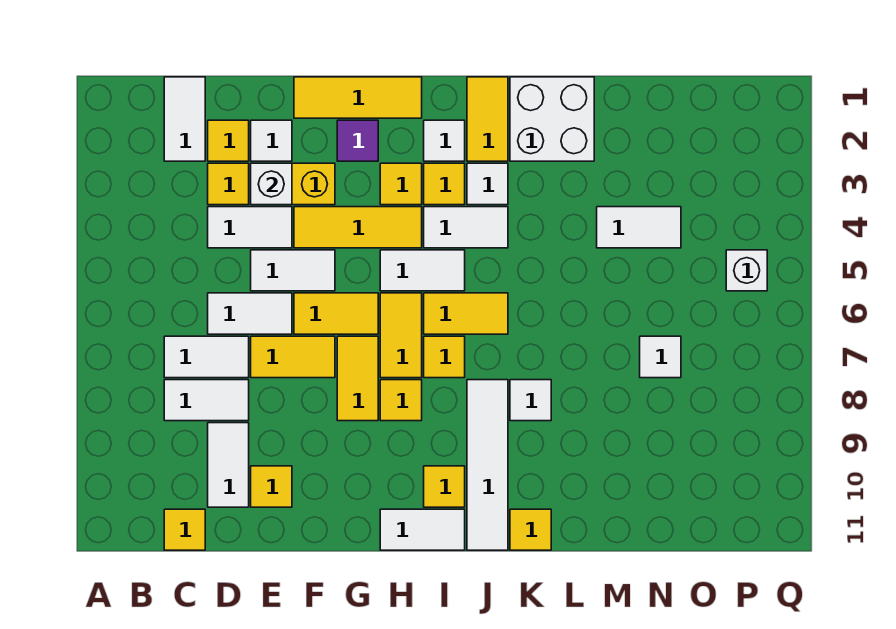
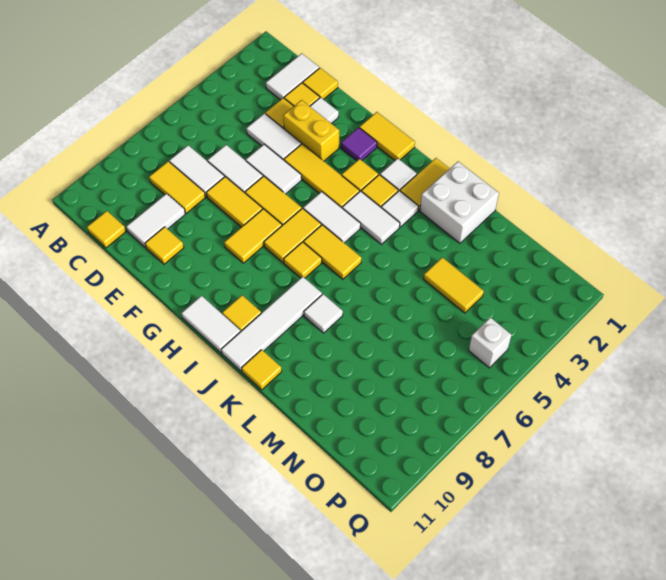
white 1x2 tile [164,380,249,421] -> yellow 1x2 tile [149,161,205,213]
white 1x1 brick [251,163,292,205] -> none
yellow 1x3 tile [294,77,422,118] -> yellow 1x2 tile [359,112,415,160]
yellow 1x1 tile [380,380,422,421] -> yellow 1x1 tile moved to [303,68,338,100]
white 1x2 tile [597,207,681,248] -> yellow 1x2 tile [424,257,484,313]
white 1x1 tile [640,336,681,378] -> none

